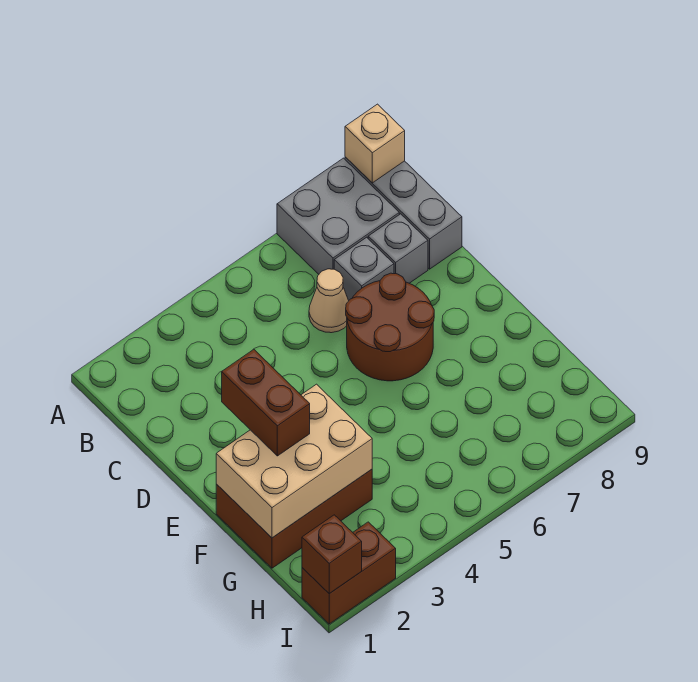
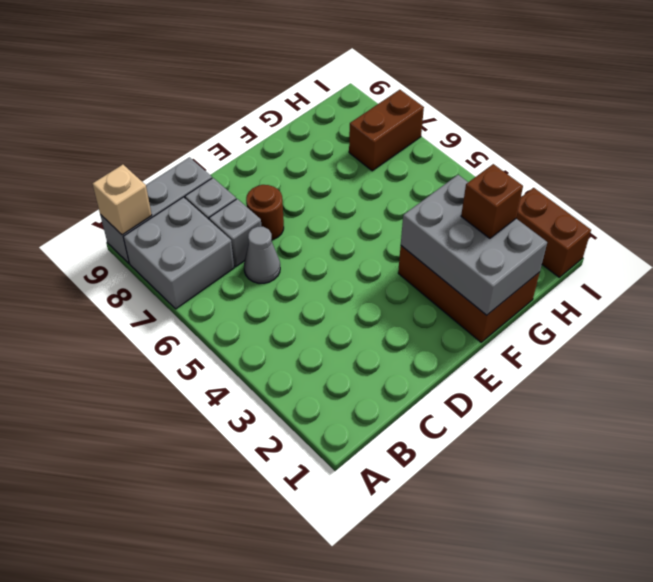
tan 1x1 cone [309,269,349,333] -> grey 1x1 cone [244,227,280,283]
brown 2x2 round brick [346,273,434,381] -> brown 1x1 round brick [246,185,284,240]
brown 1x2 brick [222,350,310,456] -> brown 1x2 brick moved to [349,90,424,171]
tan 2x3 brick [216,384,372,538] -> grey 2x3 brick [401,175,547,315]
brown 1x1 brick [302,515,362,594] -> brown 1x1 brick moved to [461,164,523,238]

